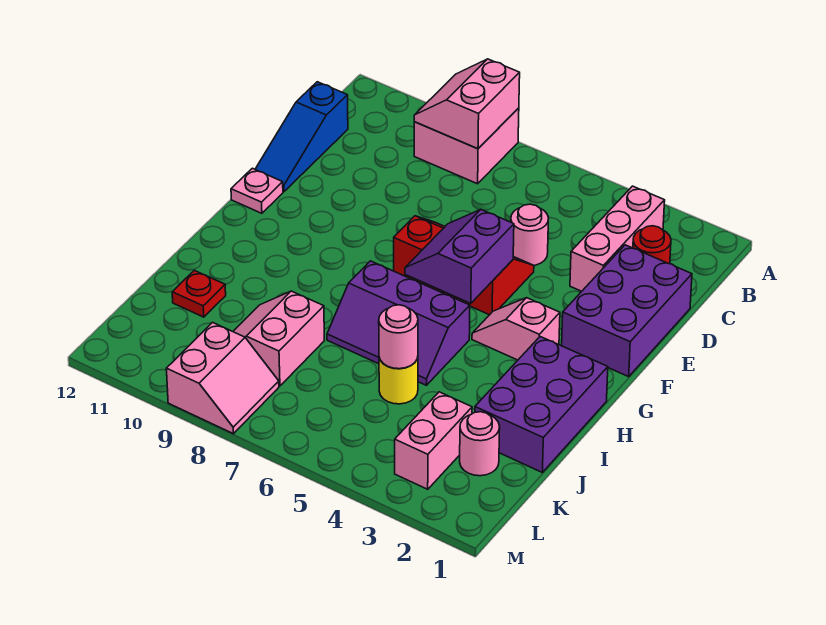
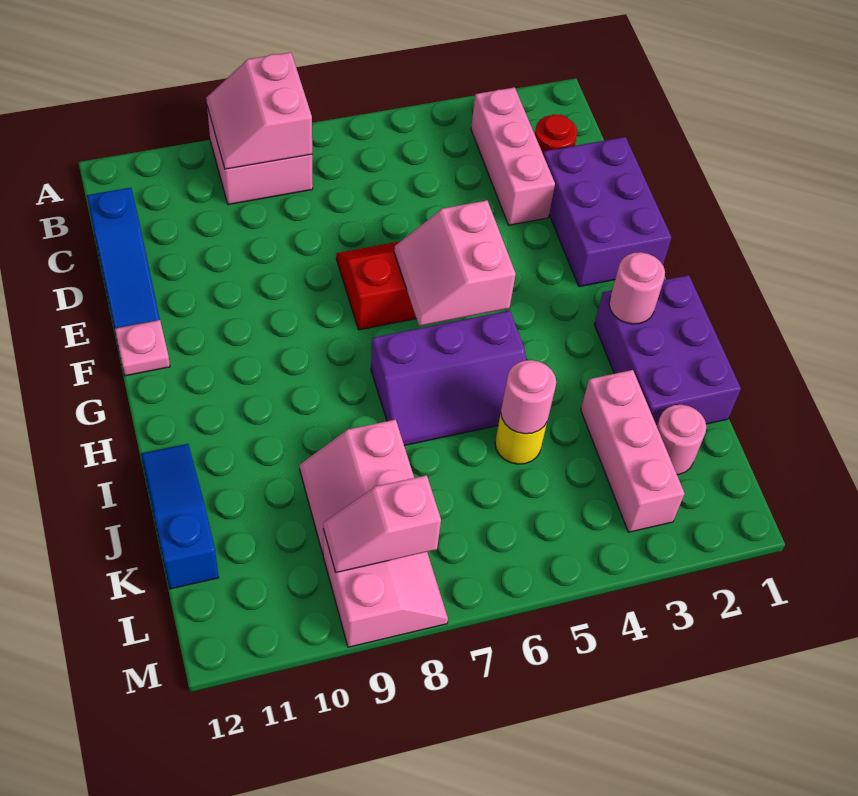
pink 1x1 round brick [511,204,549,265] -> pink 1x1 round brick moved to [609,252,665,324]
purple 2x2 slope [405,210,514,303] -> pink 2x2 slope [394,200,516,326]
pink 1x2 slope [472,298,560,360] -> pink 1x2 slope moved to [323,475,441,572]
none -> blue 1x3 slope [141,444,219,589]
red 1x1 plate [172,270,226,317] -> none
pink 1x2 brick [395,392,472,489] -> pink 1x3 brick [581,370,685,532]

